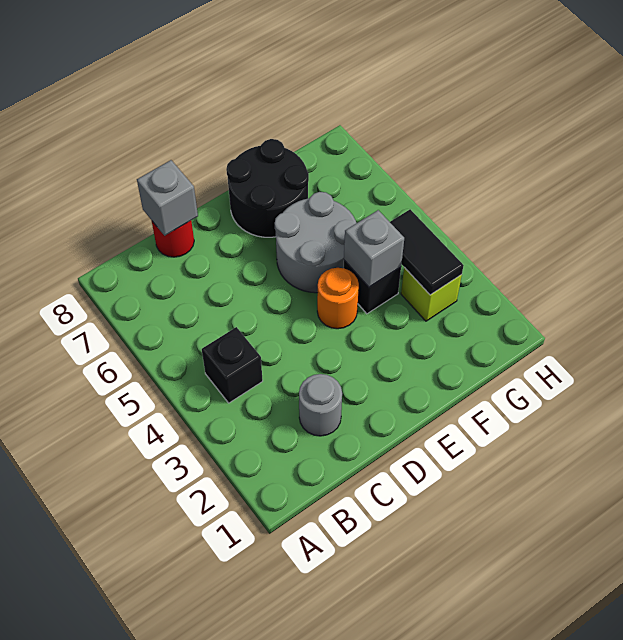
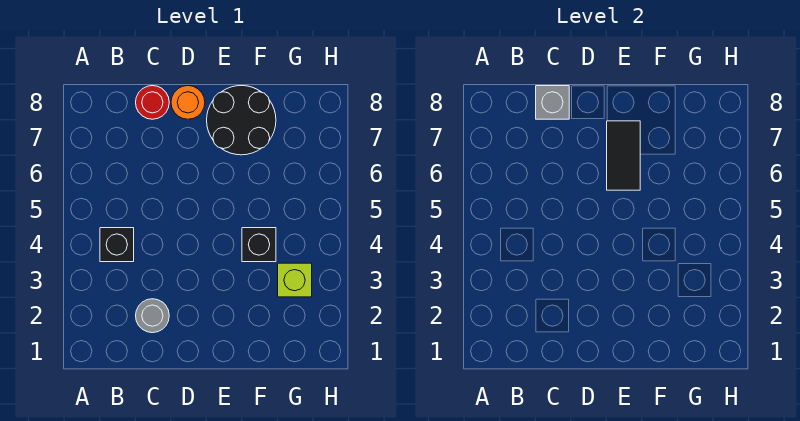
orange 1x1 round brick [317,268,359,329] -> orange 1x1 round brick moved to [171,86,205,119]
grey 2x2 round brick [275,192,356,293] -> none
grey 1x1 brick [344,210,404,287] -> none
black 1x2 tile [390,209,464,295] -> black 1x2 tile moved to [607,121,640,190]

